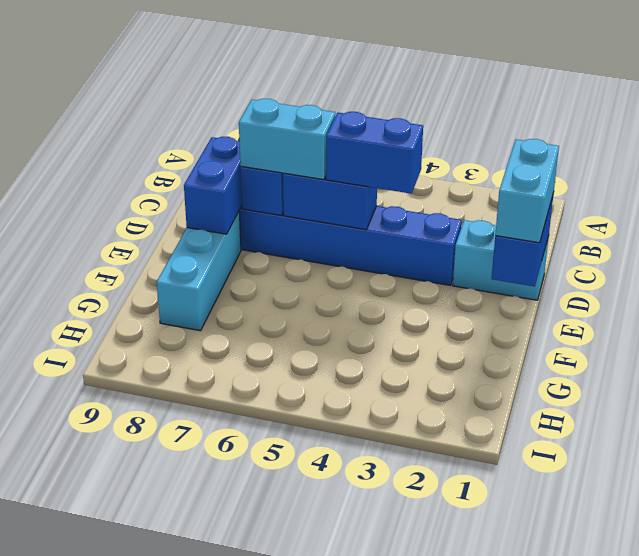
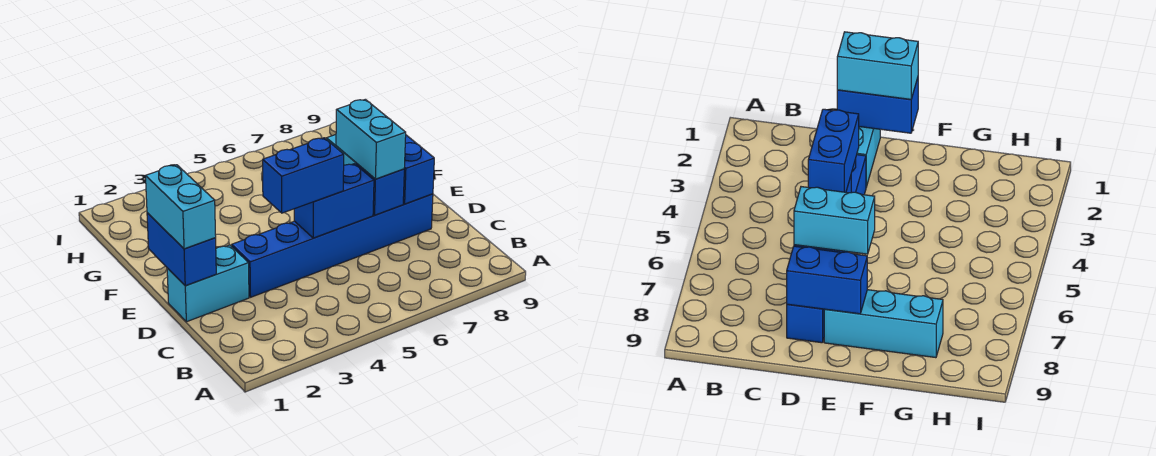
cyan 1x2 brick [239,99,335,180] -> cyan 1x2 brick turned to [336,99,406,179]

